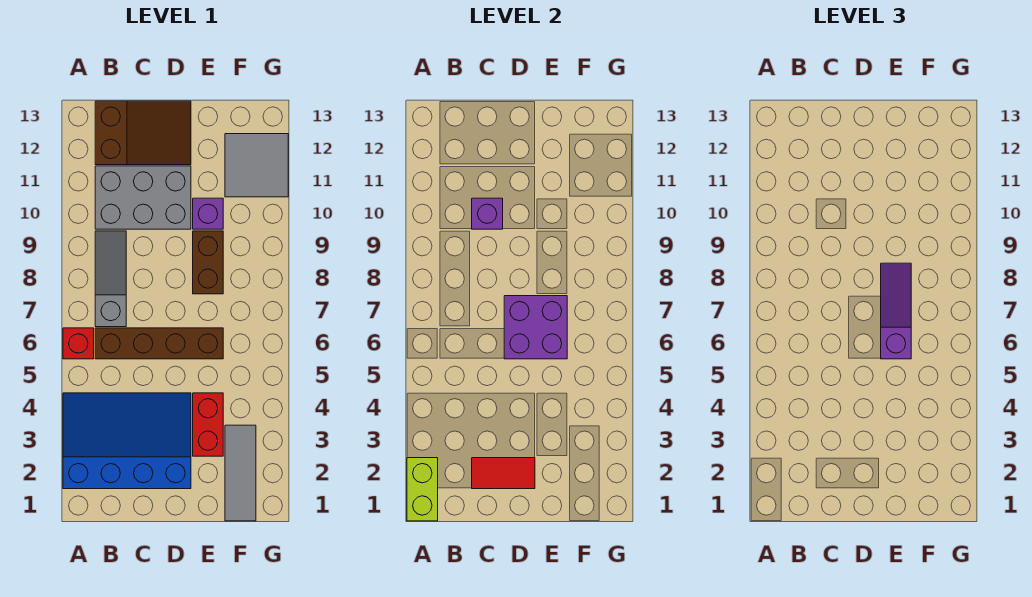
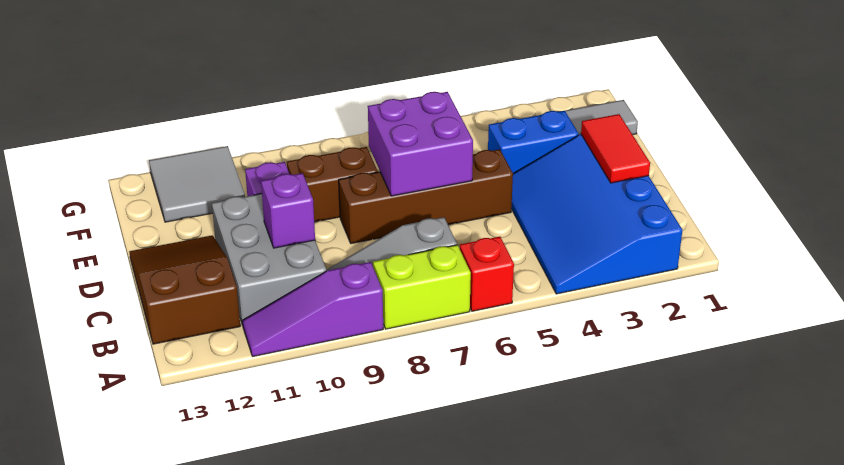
lime 1x2 brick [407,458,438,521] -> lime 1x2 brick moved to [373,245,471,329]
brown 1x4 brick [95,328,223,359] -> brown 1x4 brick turned to [339,149,513,244]
red 1x2 brick [193,393,223,456] -> blue 1x2 brick [488,111,578,173]
purple 1x3 slope [881,263,911,359] -> purple 1x3 slope moved to [242,262,383,356]

